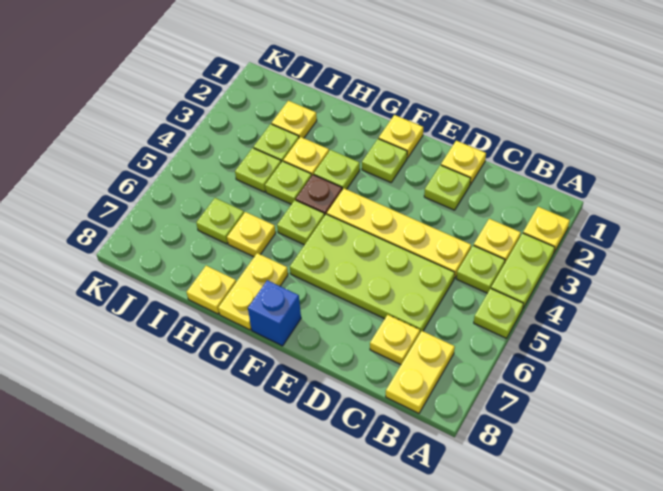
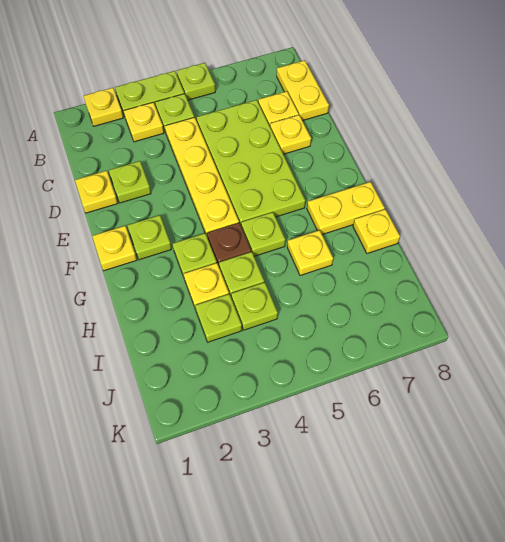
yellow 1x2 plate [386,331,455,413] -> yellow 1x2 plate turned to [277,60,329,121]
blue 1x1 brick [248,280,301,346] -> none
yellow 1x1 plate [272,101,317,138] -> yellow 1x1 plate moved to [270,115,311,154]
lime 1x1 plate [196,198,244,244] -> none

